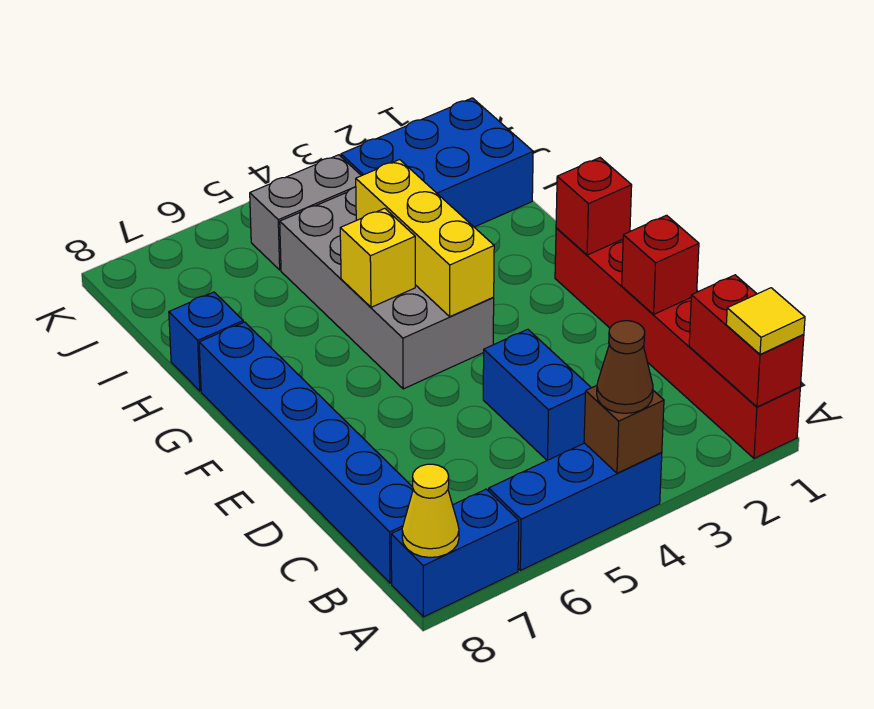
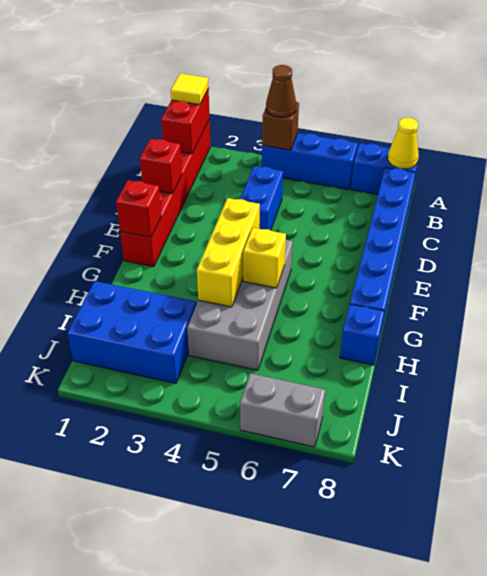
grey 1x2 brick [250,155,361,270] -> grey 1x2 brick moved to [240,373,325,447]

